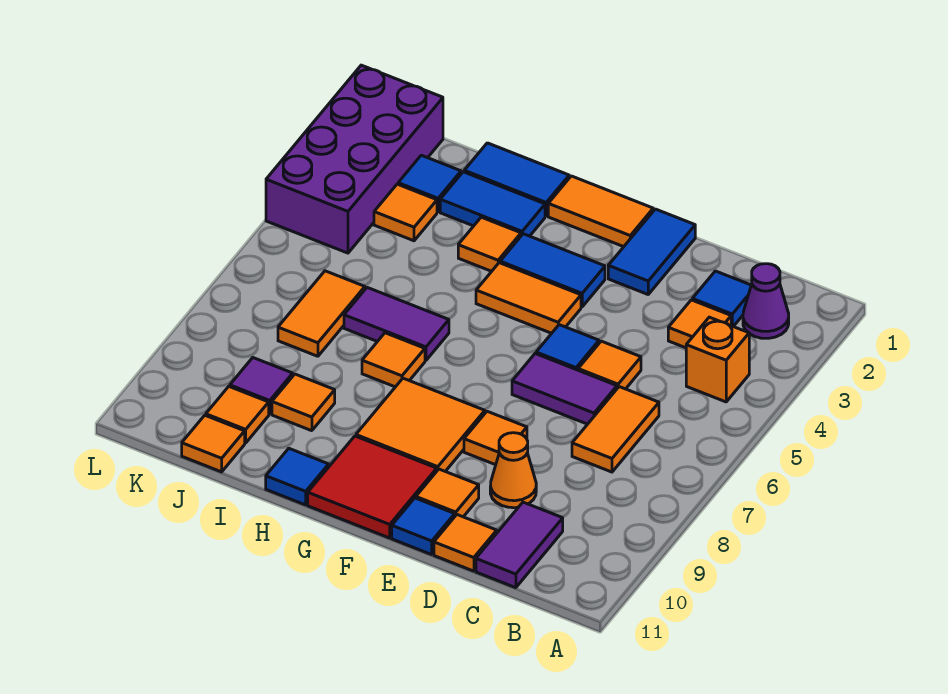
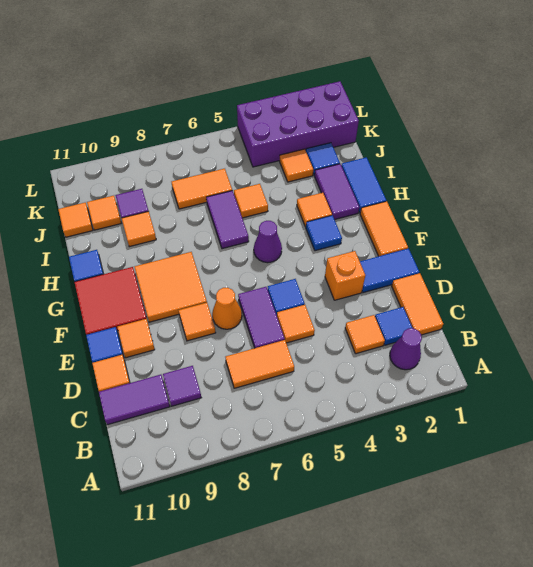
orange 1x1 brick [686,317,749,402] -> orange 1x1 brick moved to [325,251,365,300]
none -> purple 1x1 tile [163,366,201,406]
orange 1x1 cone [490,433,536,508] -> orange 1x1 cone moved to [212,288,242,329]
blue 1x2 tile [500,234,605,307] -> blue 1x1 tile [306,215,342,251]
orange 1x2 tile [476,263,581,333] -> orange 1x2 tile moved to [392,273,443,335]
none -> purple 1x1 cone [254,221,282,263]
blue 1x2 tile [440,172,545,236] -> purple 1x2 tile [315,164,359,220]
orange 1x1 tile [362,333,425,387] -> orange 1x1 tile moved to [234,184,268,218]

